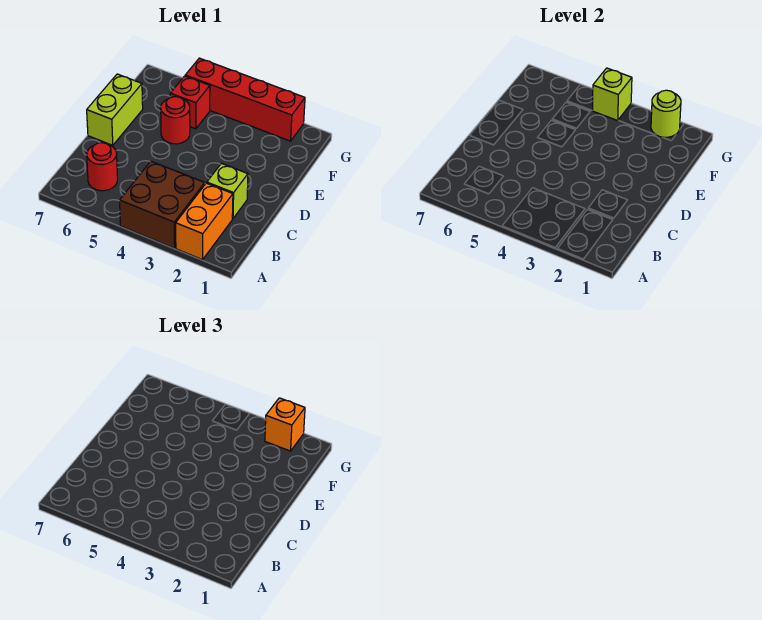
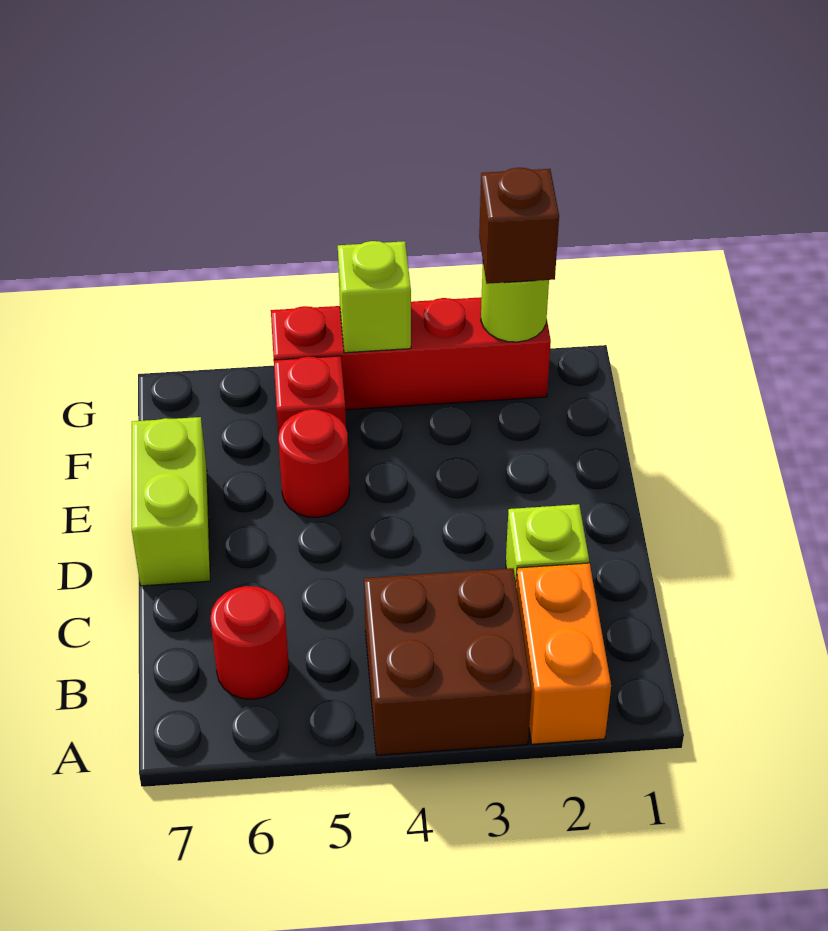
orange 1x1 brick [265,398,305,451] -> brown 1x1 brick [479,168,559,284]

